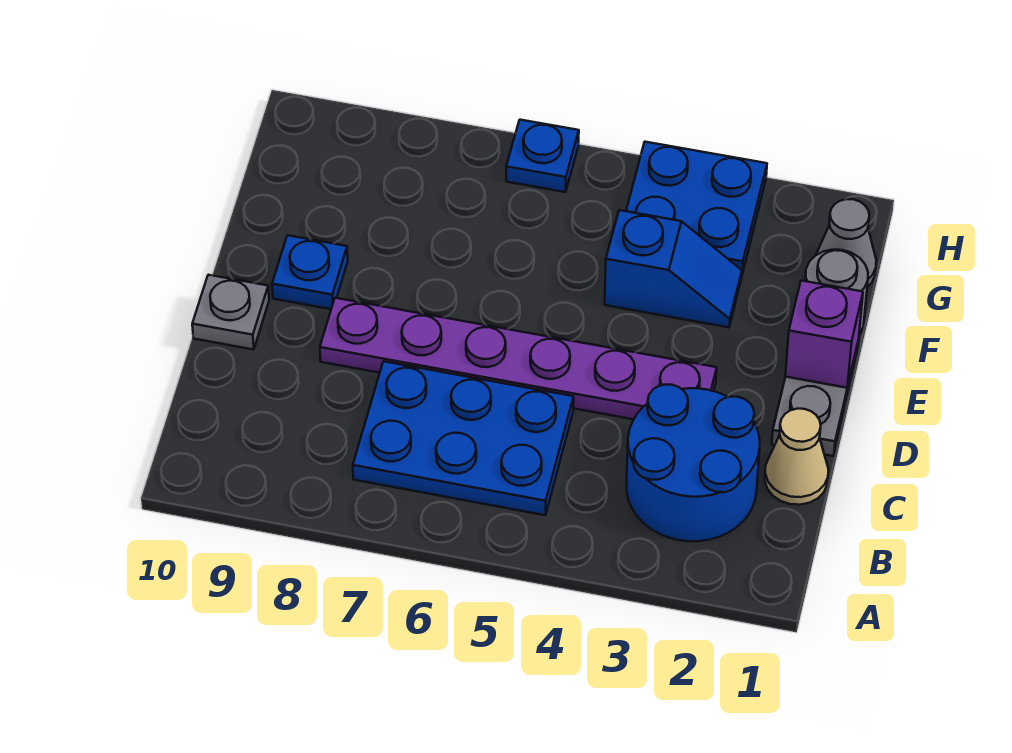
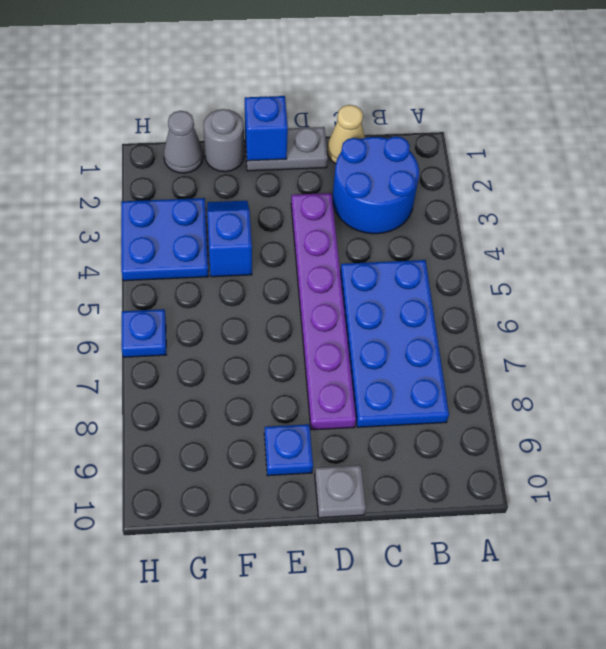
blue 2x3 plate [353,361,574,515] -> blue 2x4 plate [340,260,449,427]
purple 1x1 brick [785,281,863,388] -> blue 1x1 brick [245,96,288,161]

